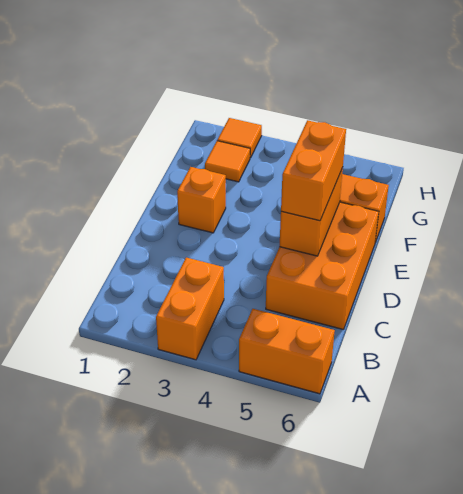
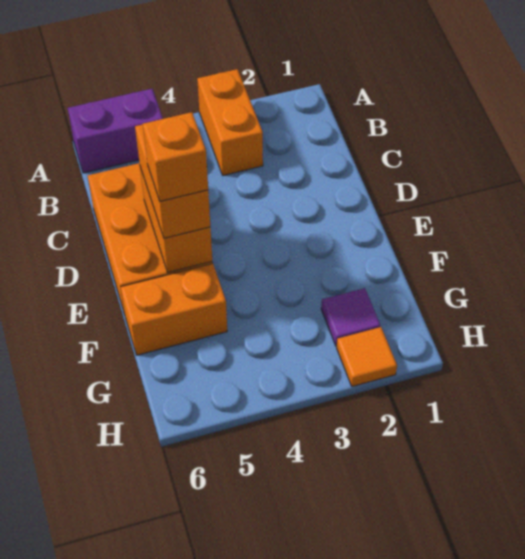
orange 1x2 brick [239,309,335,394] -> purple 1x2 brick [68,89,163,173]
orange 1x1 brick [177,167,226,233] -> orange 1x1 brick moved to [143,112,208,202]
orange 1x1 tile [205,141,250,182] -> purple 1x1 tile [321,288,380,346]

